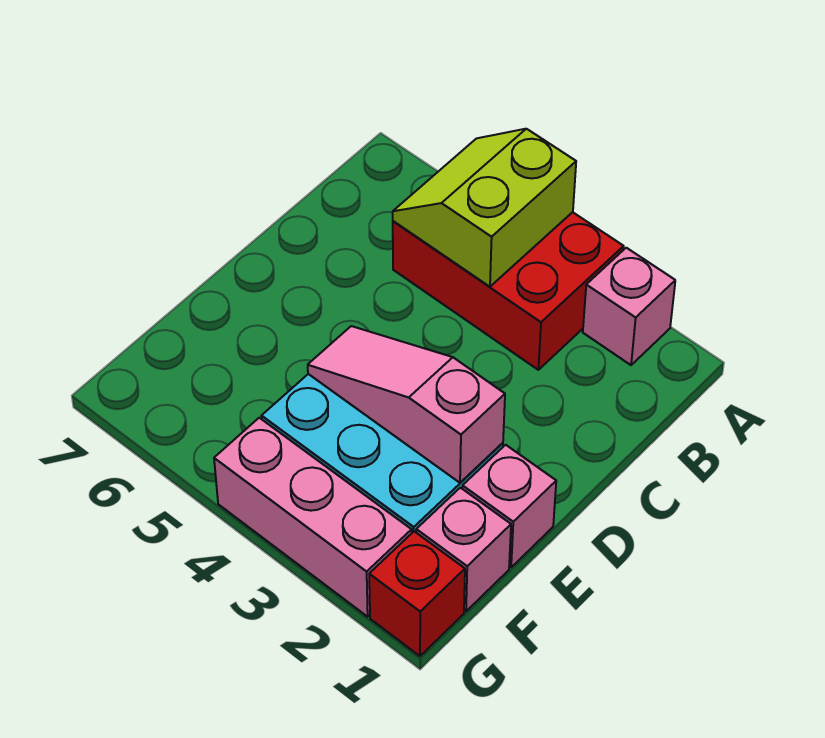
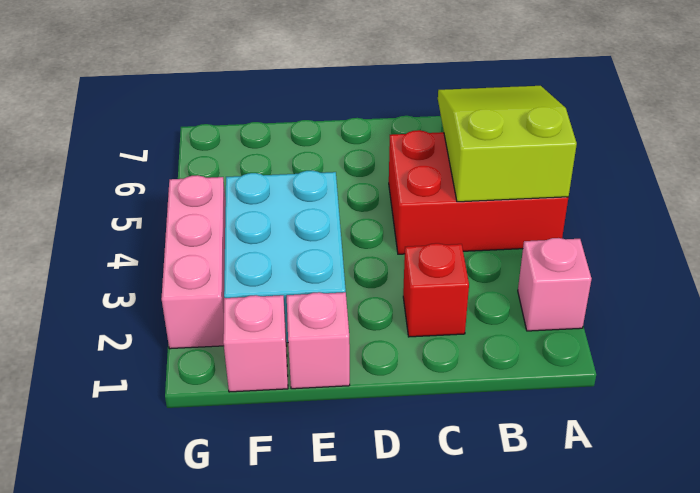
red 2x3 brick [393,212,624,370] -> red 2x3 brick turned to [389,130,568,254]
lime 2x2 slope [393,129,576,287] -> lime 2x3 slope [438,86,577,202]
pink 1x3 slope [308,326,505,483] -> none
red 1x1 brick [369,531,465,656] -> red 1x1 brick moved to [403,243,469,337]

